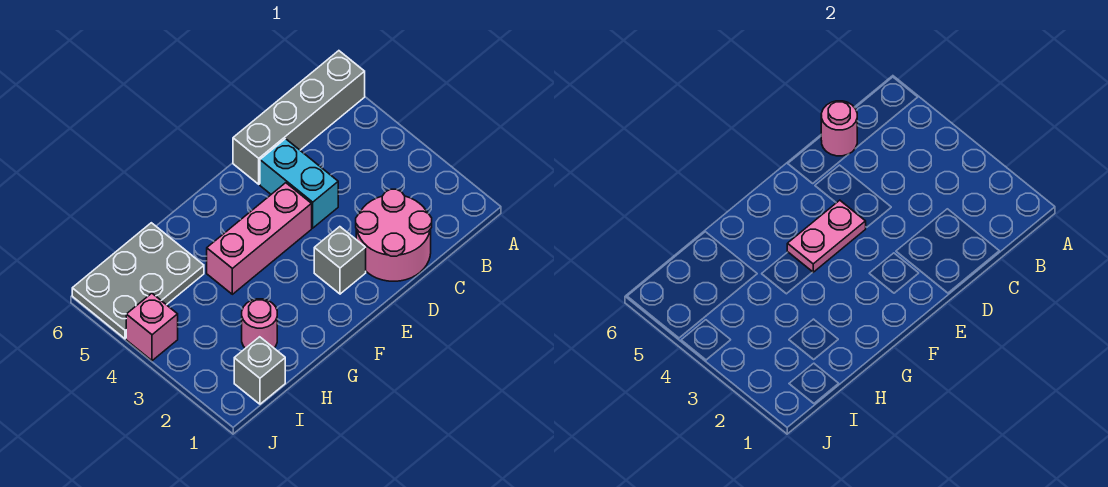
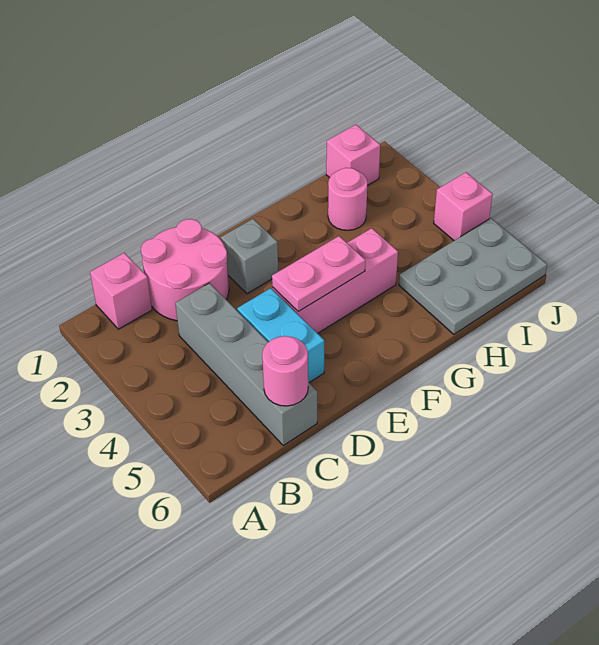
grey 1x4 brick [233,51,365,184] -> grey 1x4 brick turned to [175,283,317,445]
none -> pink 1x1 brick [90,253,152,329]
grey 1x1 brick [234,337,285,404] -> pink 1x1 brick [326,125,380,185]

